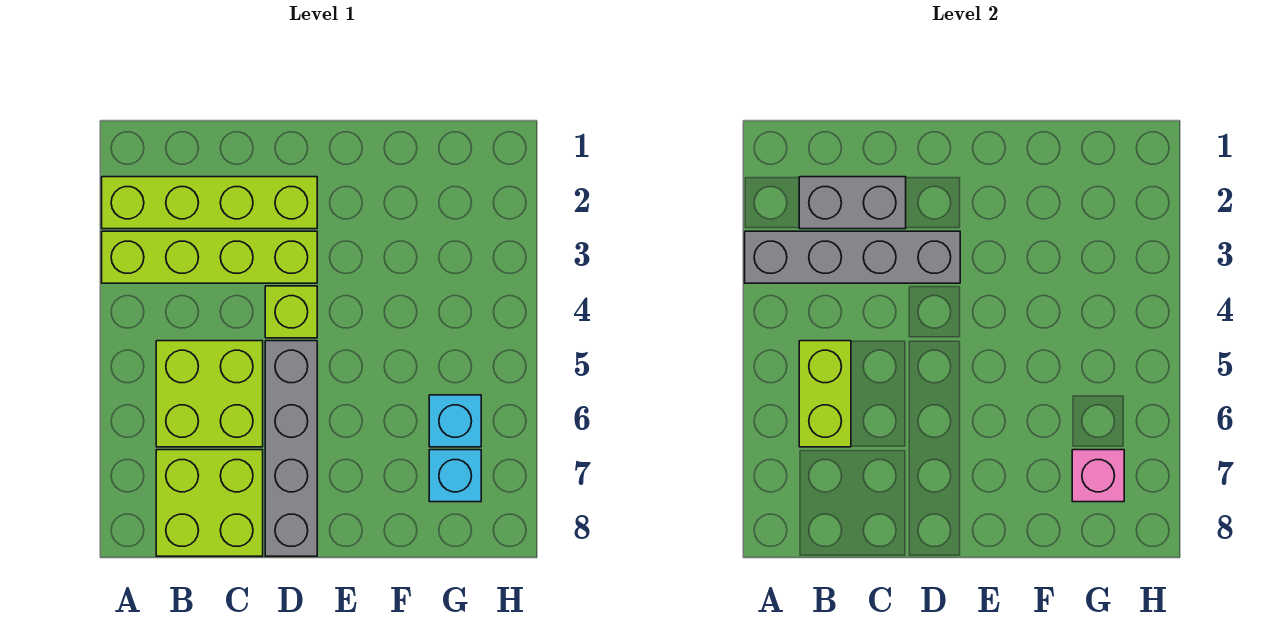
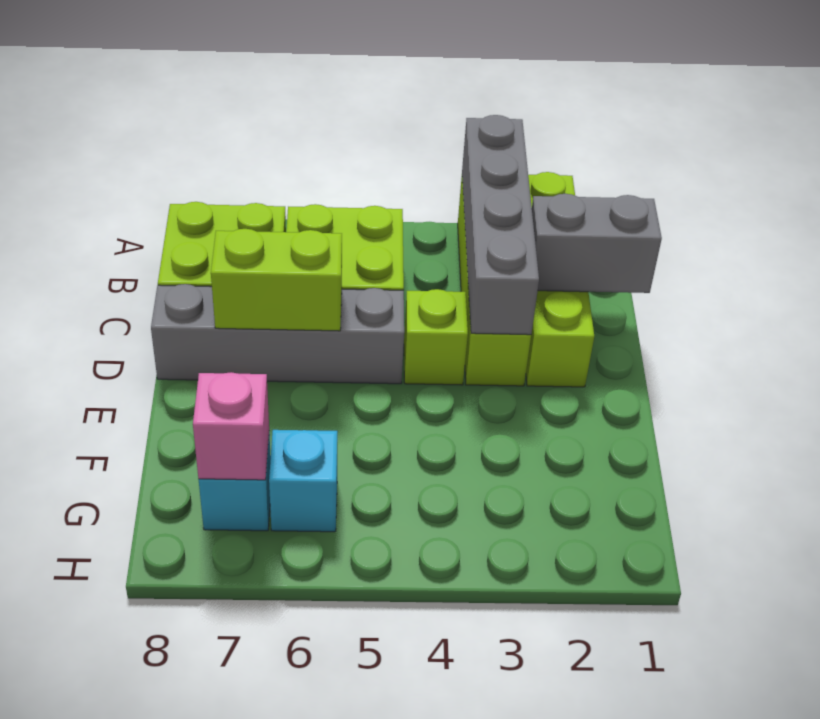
grey 1x2 brick [799,177,906,229] -> grey 1x2 brick turned to [532,194,662,293]
lime 1x2 brick [799,341,851,447] -> lime 1x2 brick moved to [211,229,342,331]

